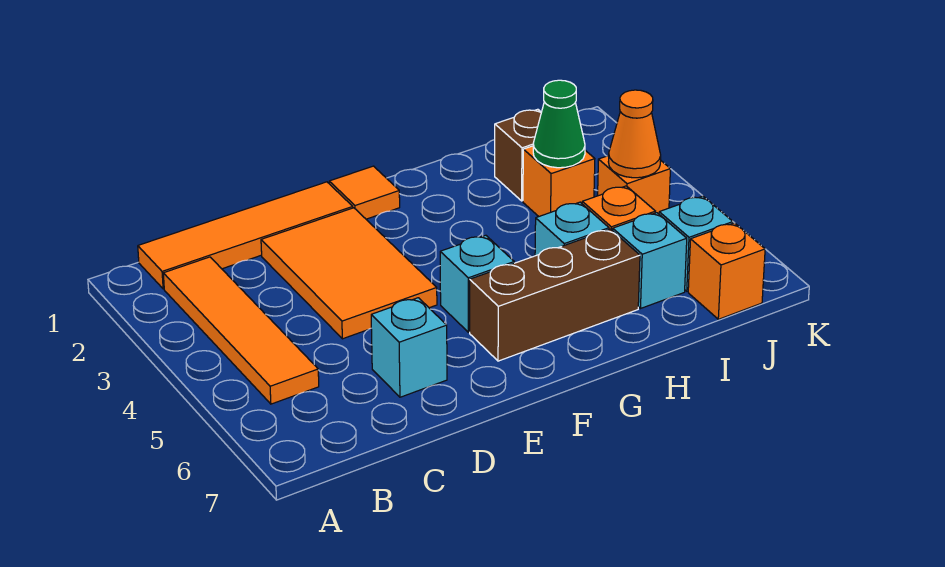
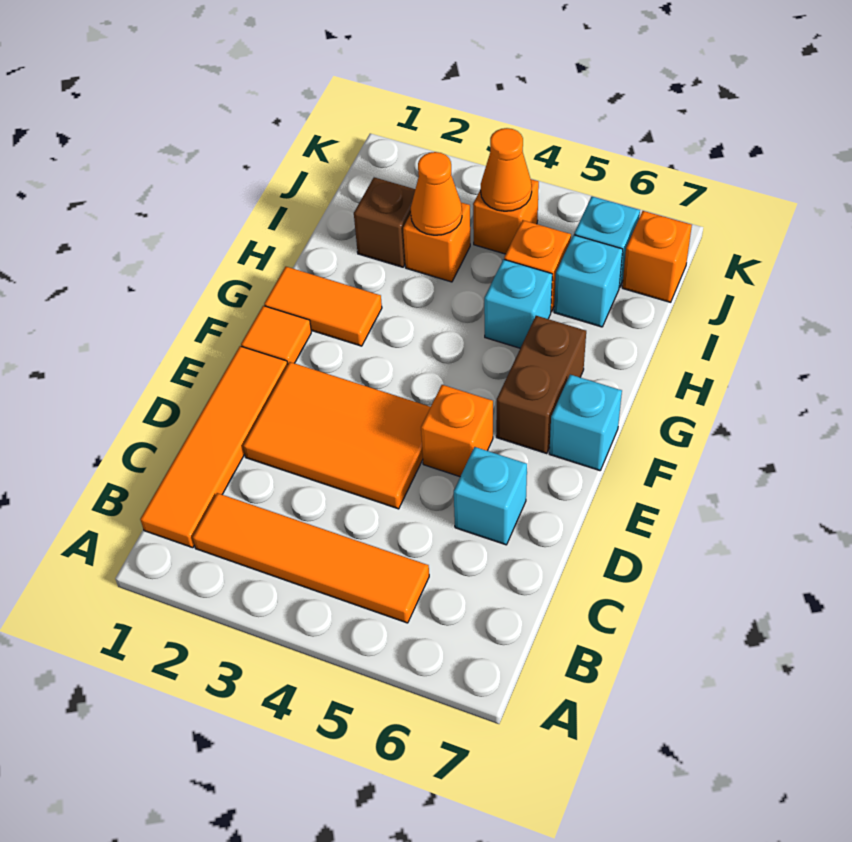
none -> orange 1x1 brick [421,385,493,477]
cyan 1x1 brick [440,235,514,332] -> cyan 1x1 brick moved to [549,375,622,471]
brown 1x3 brick [470,229,640,361] -> brown 1x2 brick [496,316,586,453]
none -> orange 1x2 tile [264,267,382,346]
green 1x1 cone [533,80,585,168] -> orange 1x1 cone [411,152,462,235]

